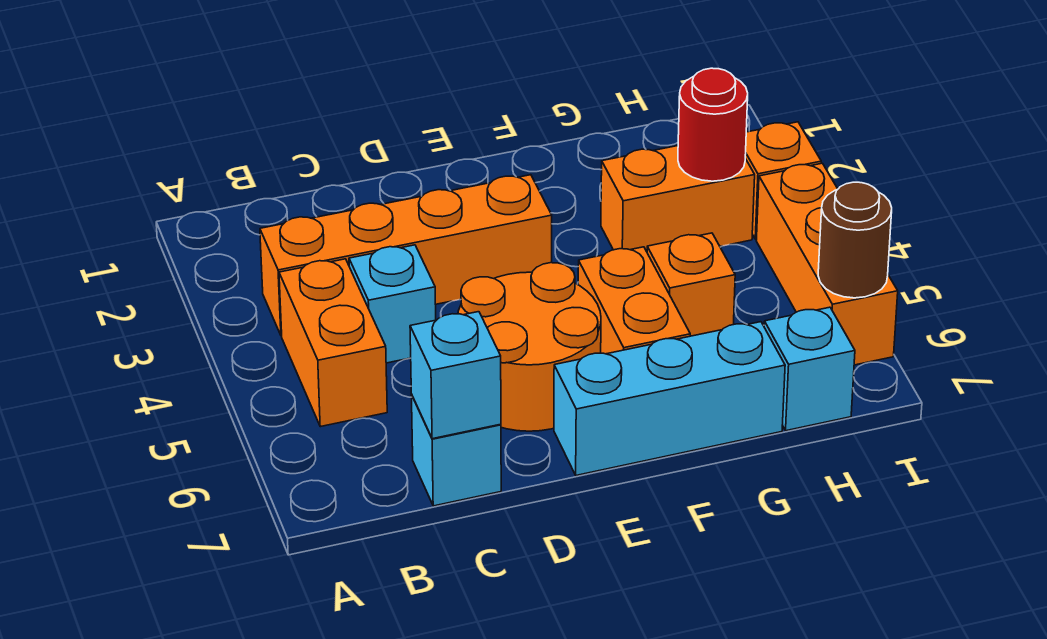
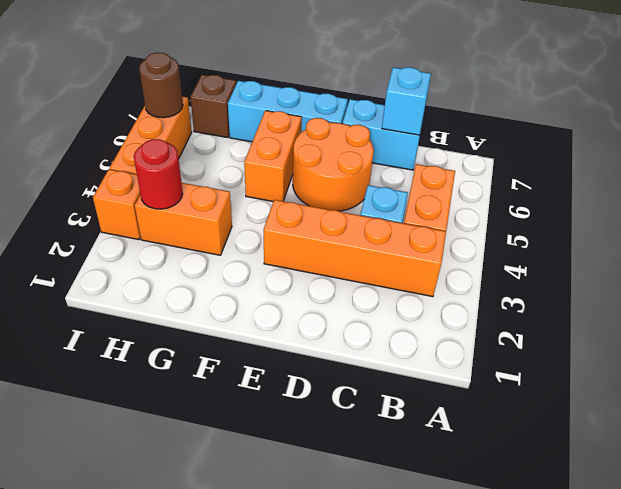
cyan 1x1 brick [411,395,501,506] -> cyan 1x2 brick [342,99,422,170]
orange 1x1 brick [647,233,735,336] -> none
cyan 1x1 brick [764,307,855,431] -> brown 1x1 brick [190,75,236,138]

